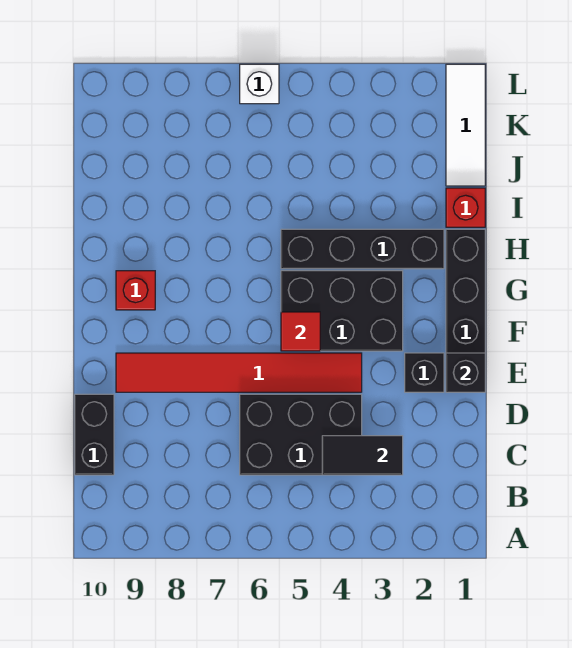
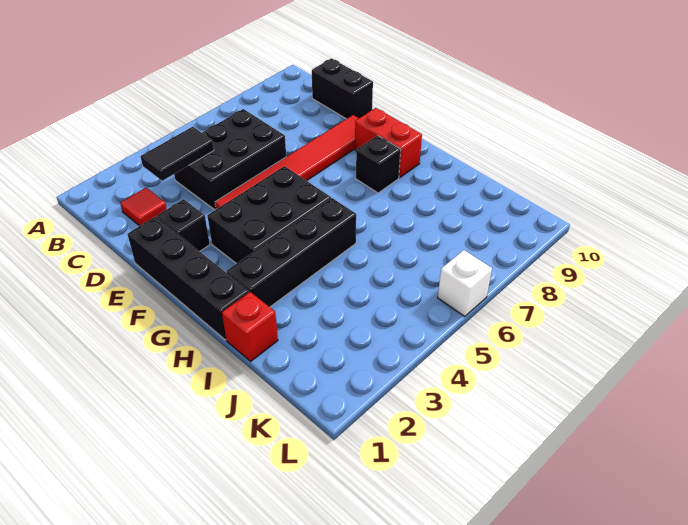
black 1x1 brick [446,353,485,392] -> black 1x1 brick moved to [356,136,401,193]
red 1x1 tile [281,312,320,351] -> red 1x1 tile moved to [120,188,167,226]
red 1x1 brick [116,271,155,310] -> red 1x2 brick [355,108,422,178]
white 1x3 tile [446,64,485,186] -> none

